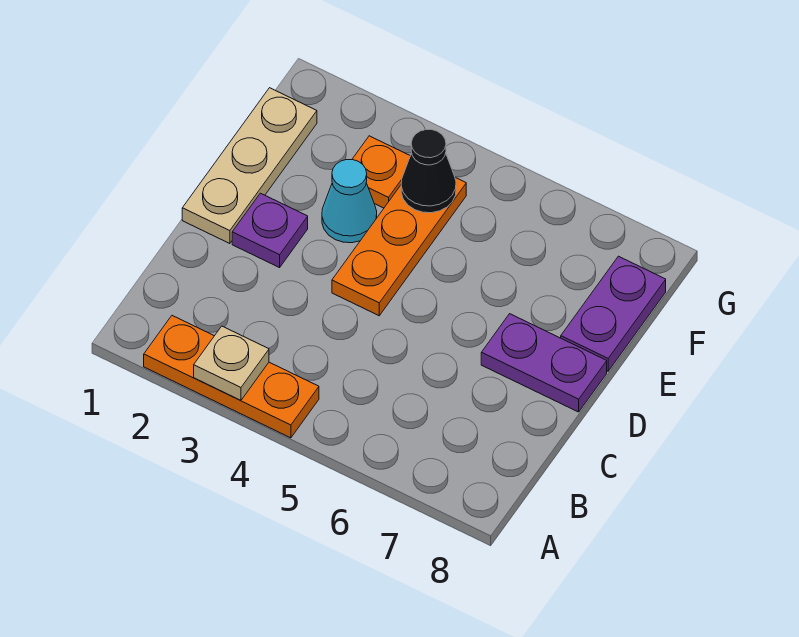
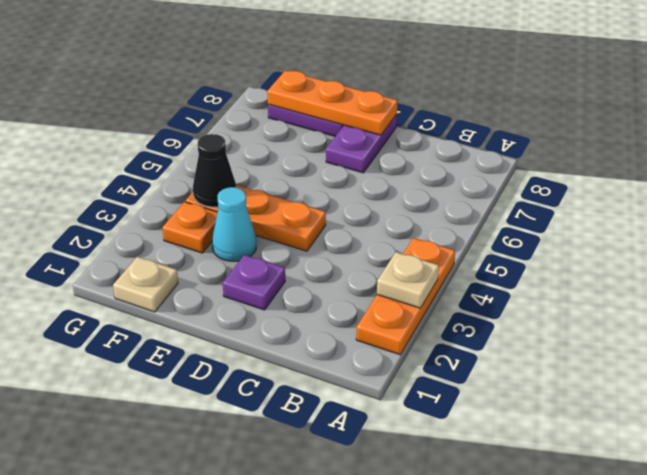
tan 1x3 plate [182,88,317,244] -> tan 1x1 plate [113,257,178,312]
none -> orange 1x3 plate [267,71,397,135]

